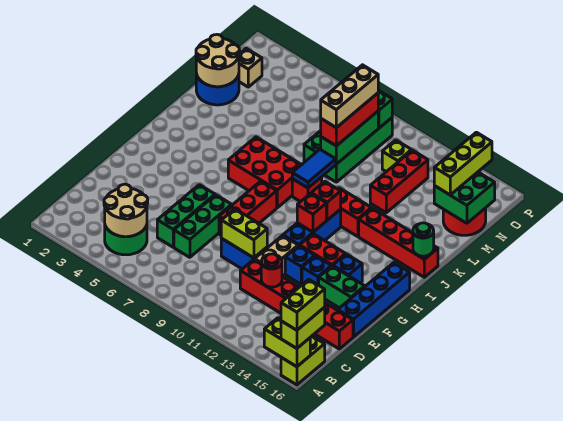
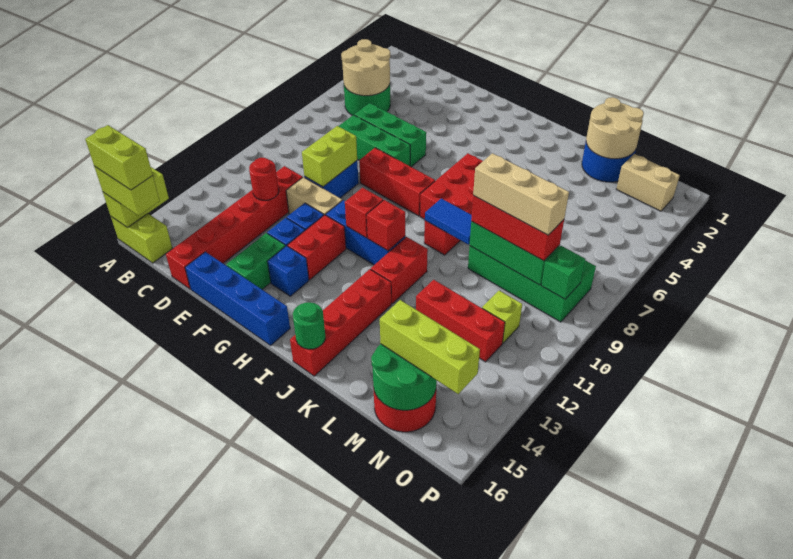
green 2x2 brick [434,172,495,223] -> green 2x2 round brick [371,344,437,410]
tan 1x1 brick [239,48,262,87] -> tan 1x2 brick [617,154,680,211]

